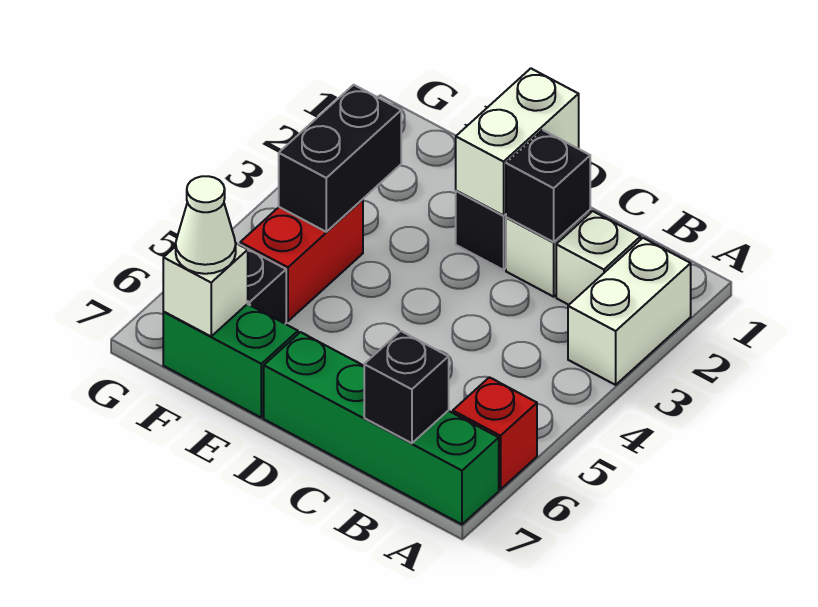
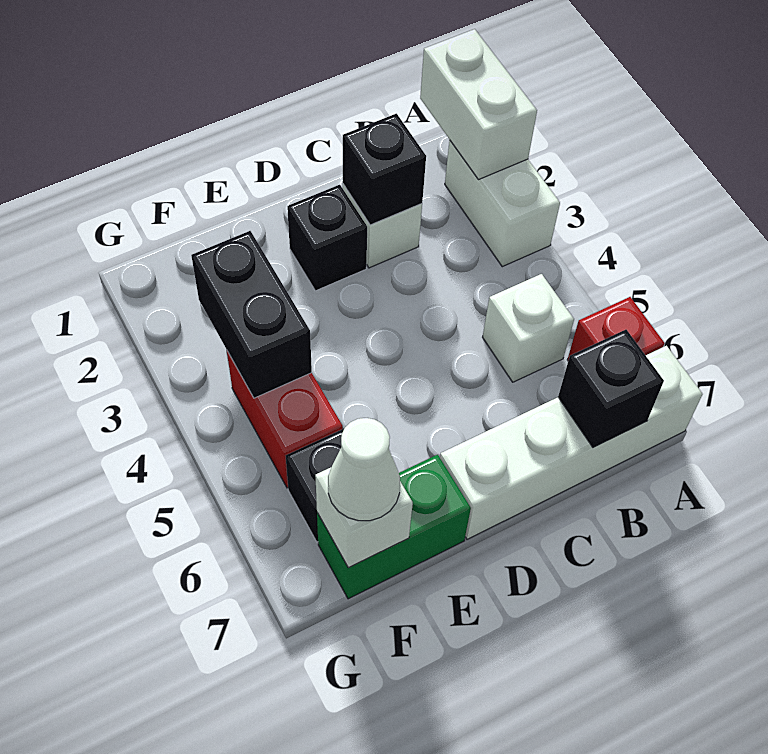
green 1x4 brick [264,332,499,524] -> white 1x4 brick [440,346,703,539]
white 1x1 brick [556,211,641,305] -> white 1x1 brick moved to [483,274,574,382]
white 1x2 brick [456,68,579,215] -> white 1x2 brick moved to [420,29,537,180]

